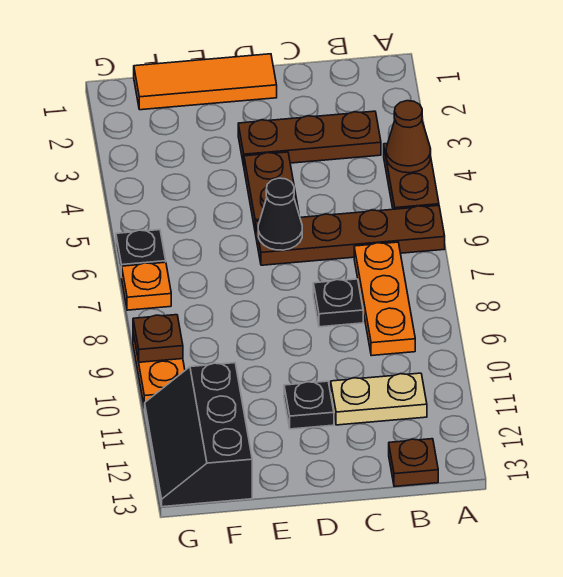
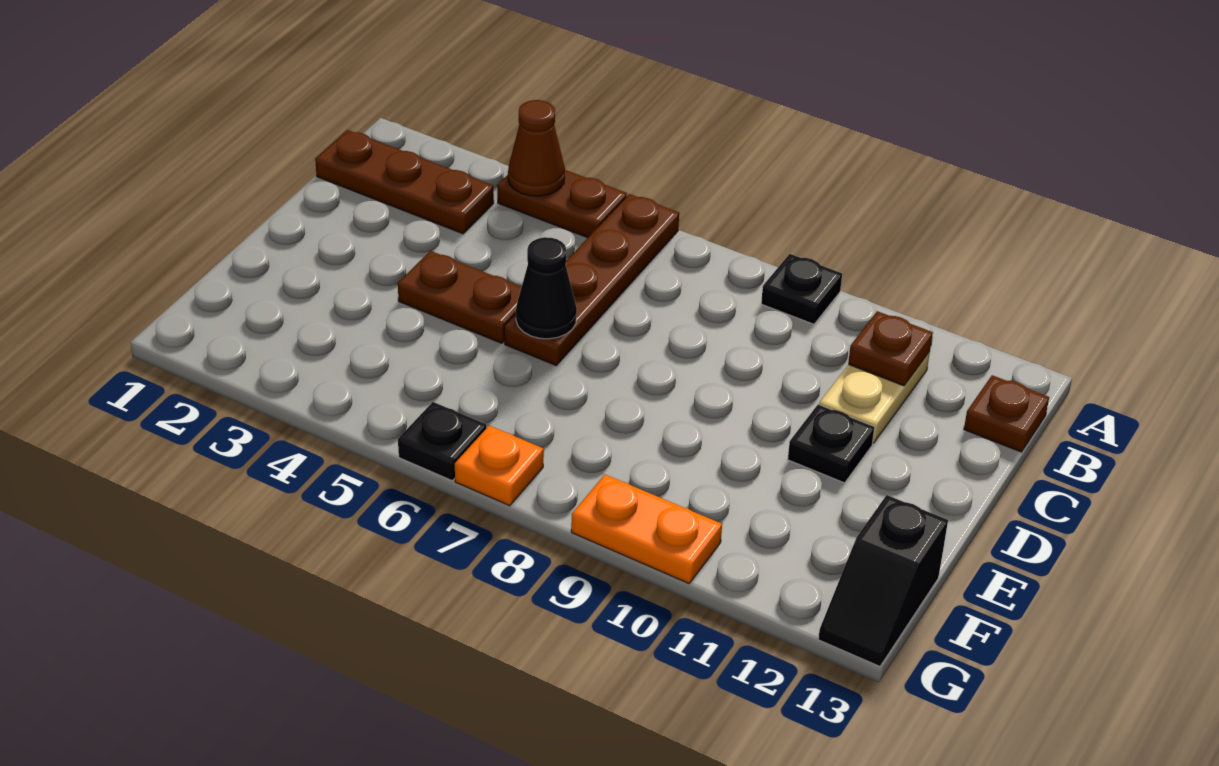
brown 1x3 plate [238,111,381,165] -> brown 1x3 plate turned to [315,130,494,234]
orange 1x3 plate [354,242,415,356] -> none
black 1x1 plate [313,279,363,327] -> black 1x1 plate moved to [761,254,842,324]
orange 1x3 tile [134,54,277,110] -> none
black 2x3 slope [145,363,252,507] -> black 1x2 slope [818,495,948,666]
brown 1x1 plate [133,315,183,362] -> brown 1x1 plate moved to [848,311,933,386]

